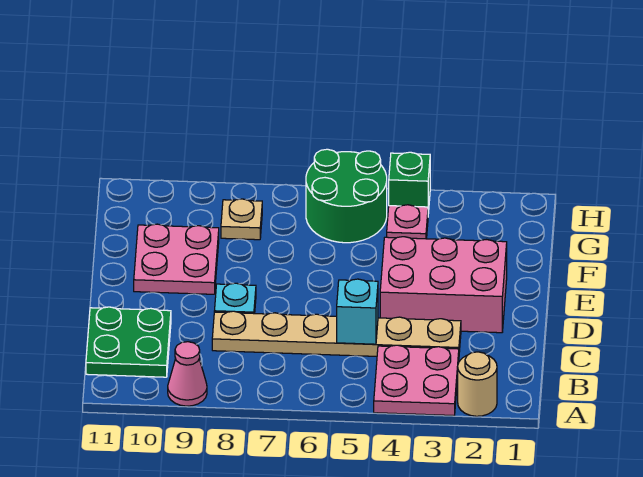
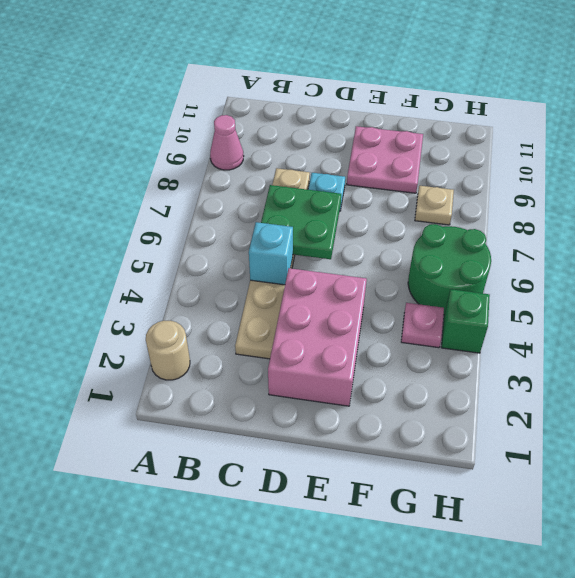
pink 2x2 plate [374,345,459,416] -> none
green 2x2 plate [86,307,171,377] -> green 2x2 plate moved to [261,185,341,259]

